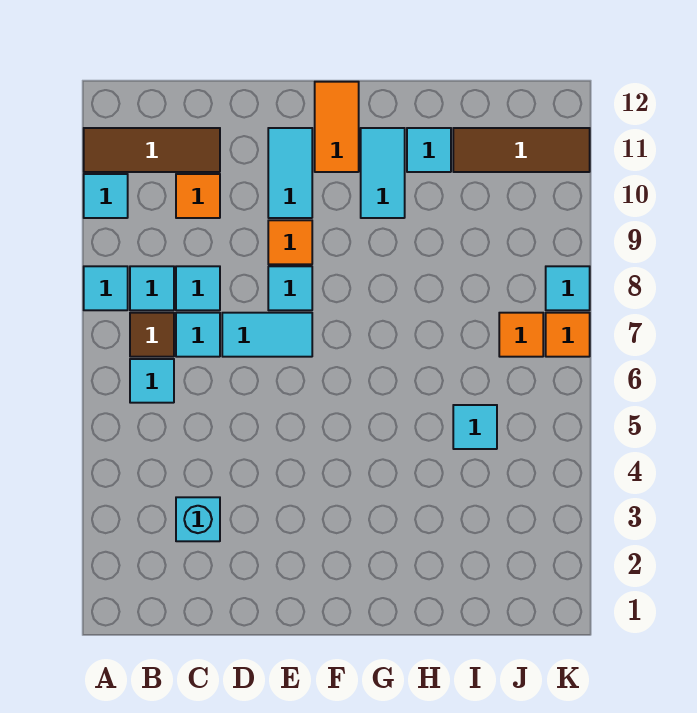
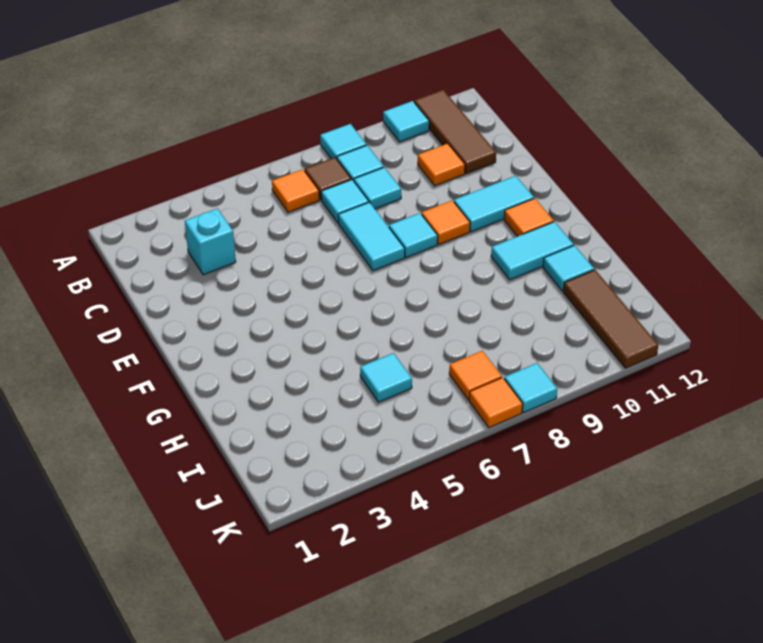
cyan 1x1 tile [130,359,174,403] -> orange 1x1 tile [272,169,319,212]
orange 1x2 tile [315,82,359,172] -> orange 1x1 tile [504,198,554,236]

